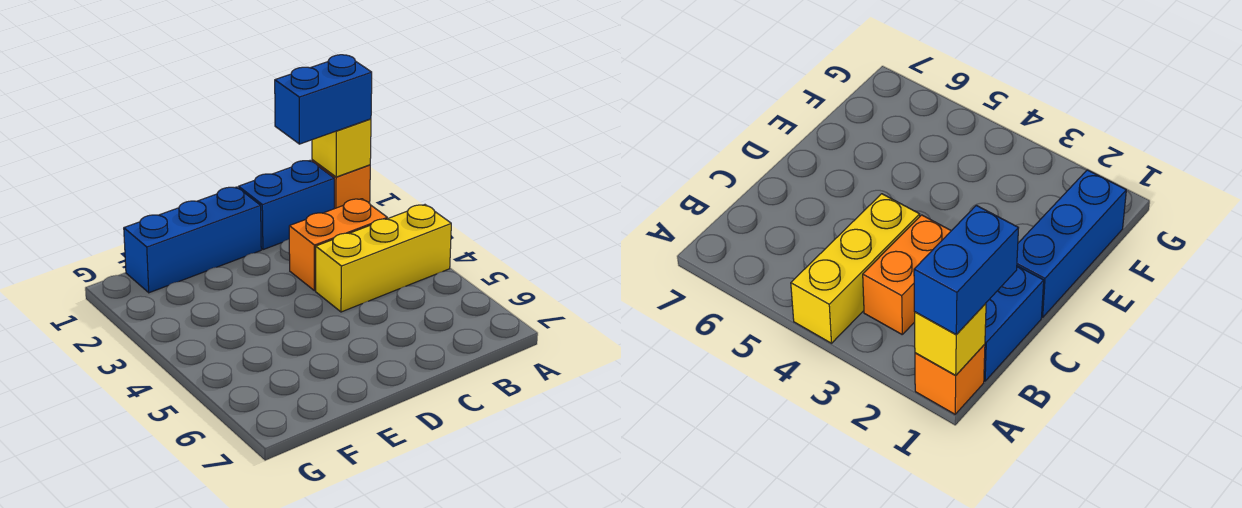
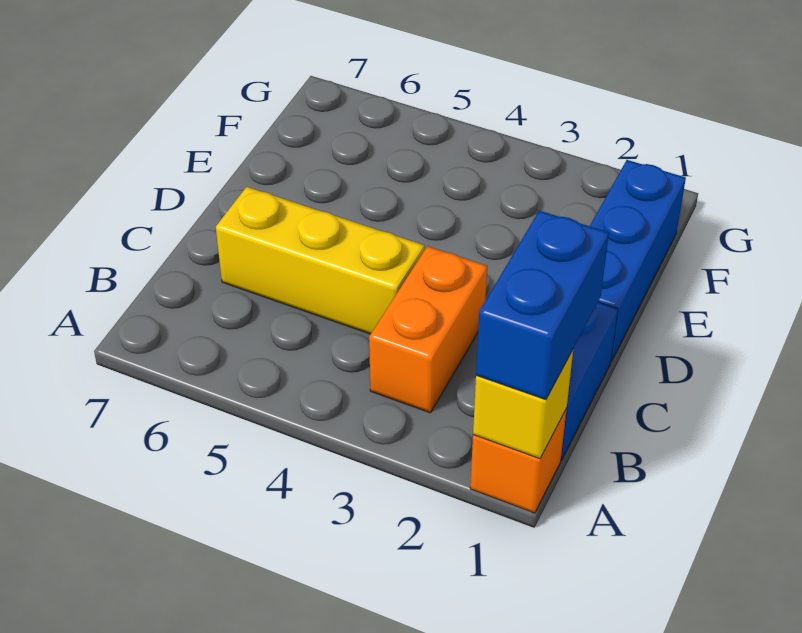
yellow 1x3 brick [316,205,451,312] -> yellow 1x3 brick turned to [216,187,424,334]

